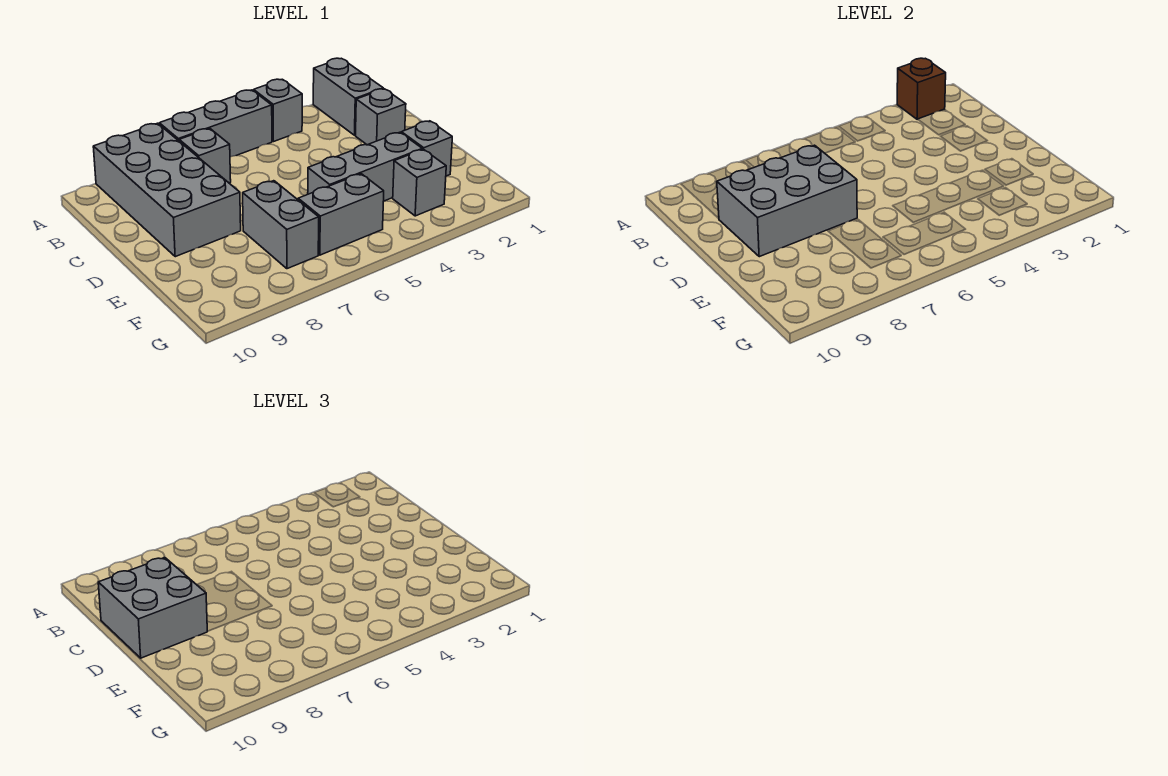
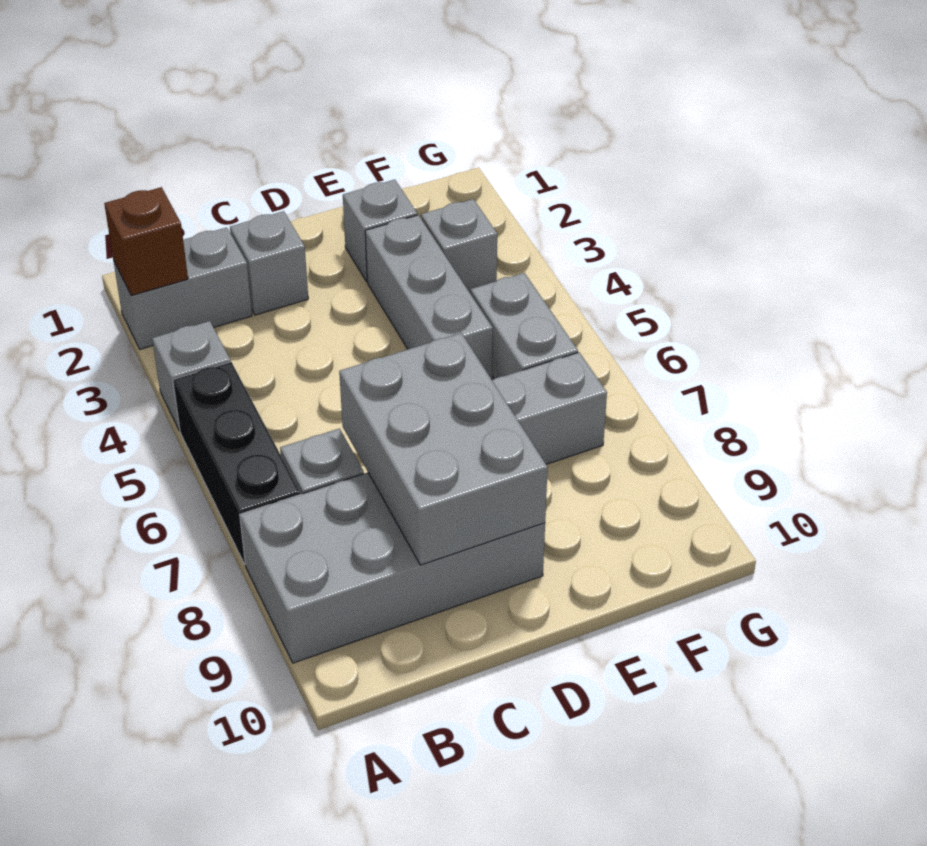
grey 1x3 brick [159,90,272,157] -> black 1x3 brick [173,362,300,564]
grey 2x2 brick [98,558,207,658] -> none

